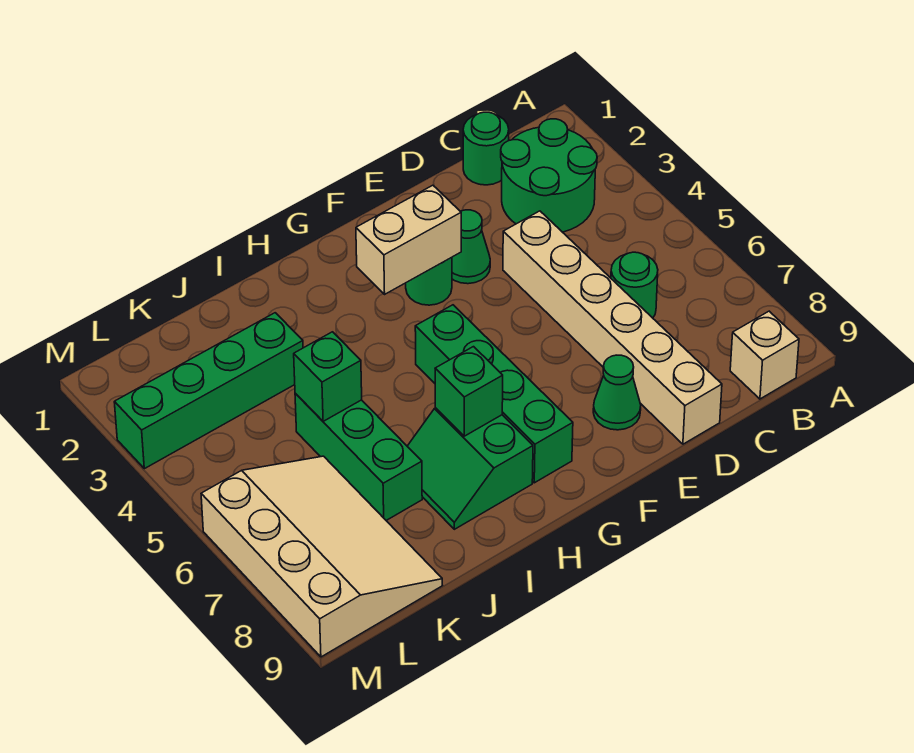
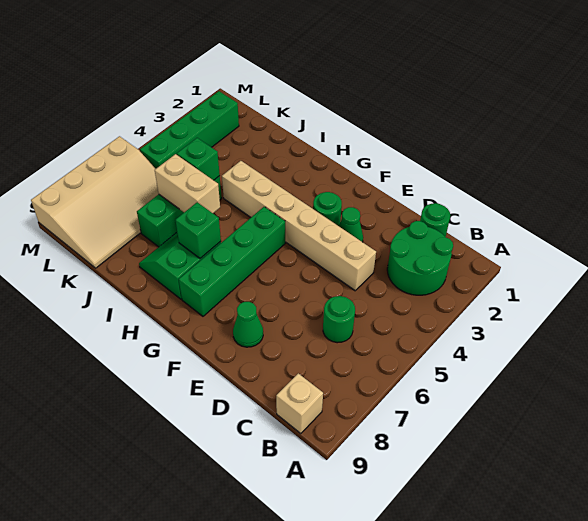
tan 1x6 brick [503,211,722,444] -> tan 1x6 brick turned to [222,161,376,291]
tan 1x2 brick [356,185,461,294] -> tan 1x2 brick moved to [155,154,220,213]
green 1x4 brick [114,313,303,469] -> green 1x4 brick turned to [140,91,239,168]

